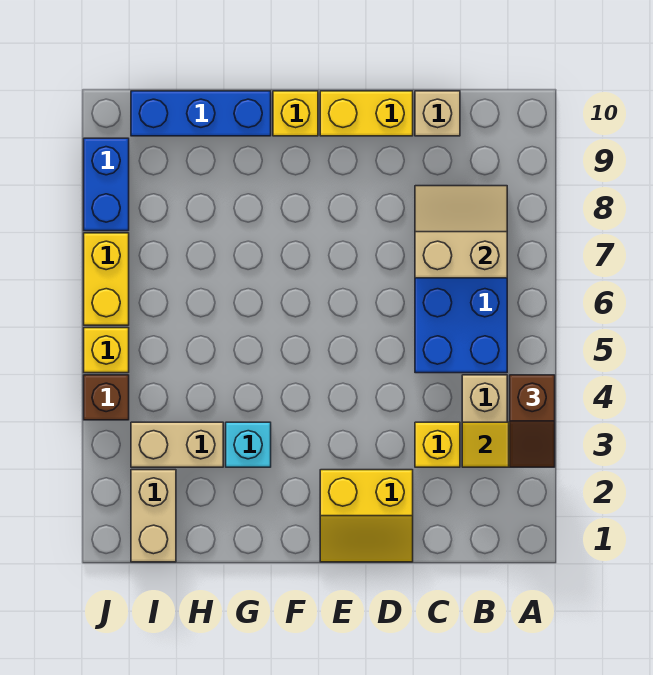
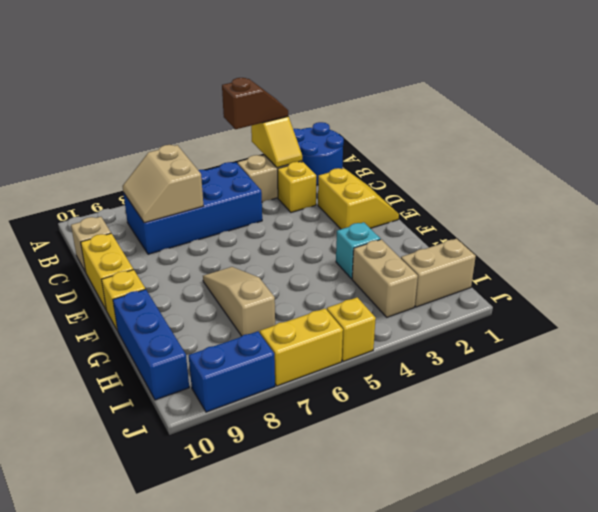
none -> blue 2x2 round brick [293,122,344,185]
none -> tan 1x3 slope [203,267,275,336]
brown 1x1 brick [84,375,129,420] -> none

